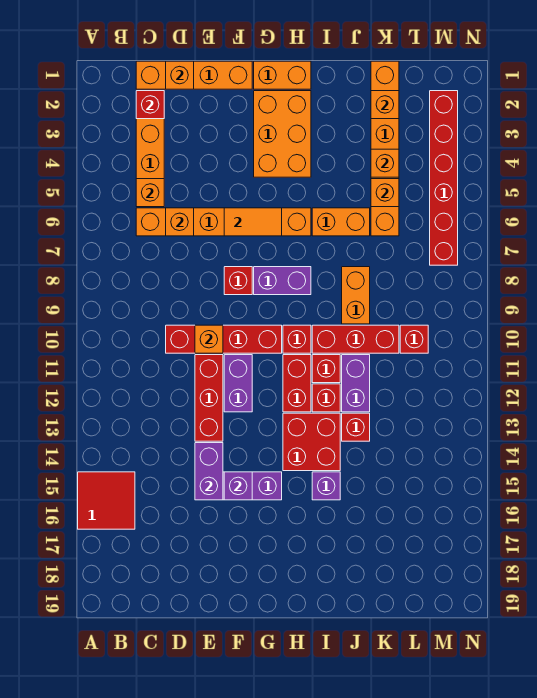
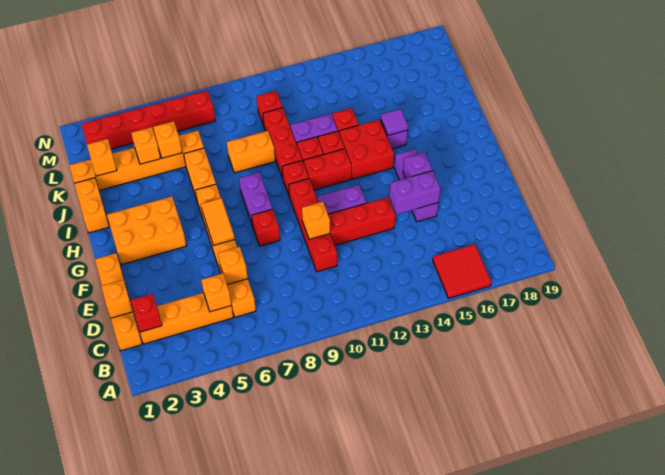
orange 1x2 brick [254,61,311,89] -> orange 1x2 brick moved to [74,178,109,233]
none -> purple 1x1 tile [381,109,408,136]

